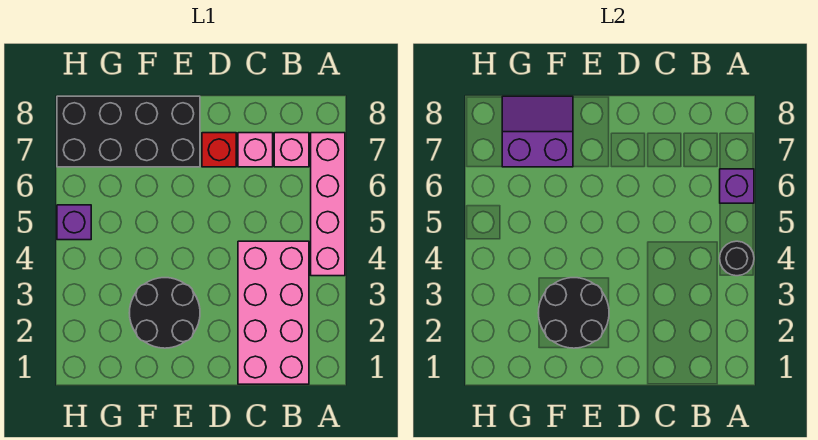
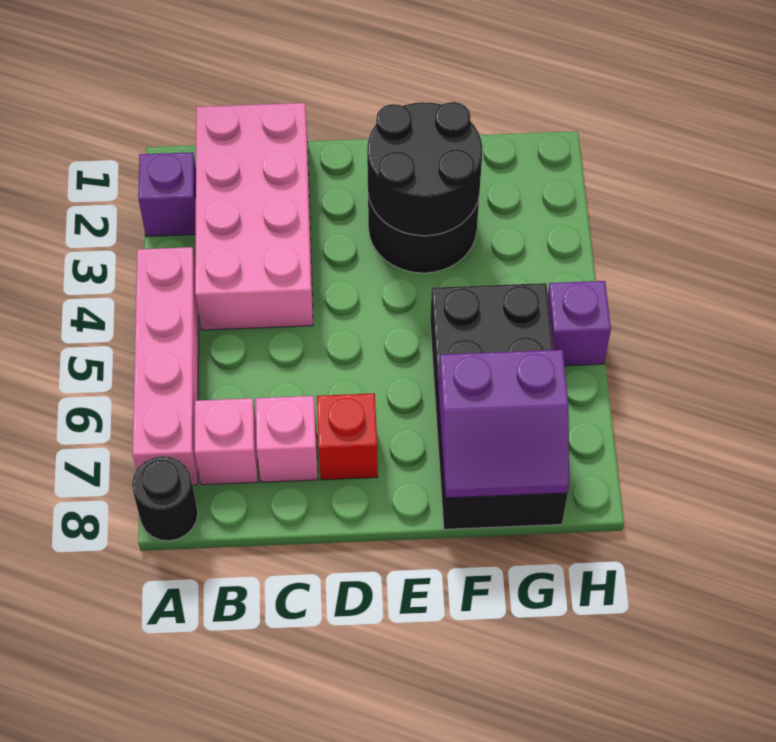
black 1x1 round brick [720,241,754,276] -> black 1x1 round brick moved to [132,456,198,541]
purple 1x1 brick [720,169,754,203] -> purple 1x1 brick moved to [138,152,196,237]
black 2x4 brick [57,96,200,167] -> black 2x4 brick turned to [430,283,568,529]

